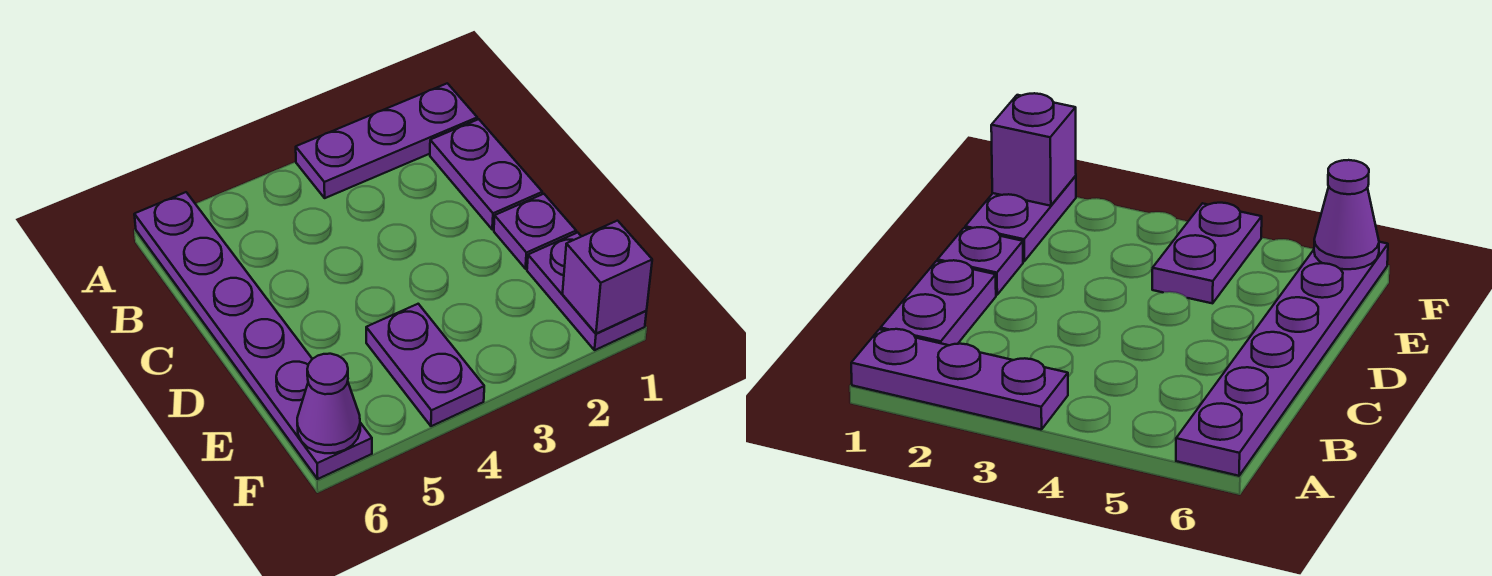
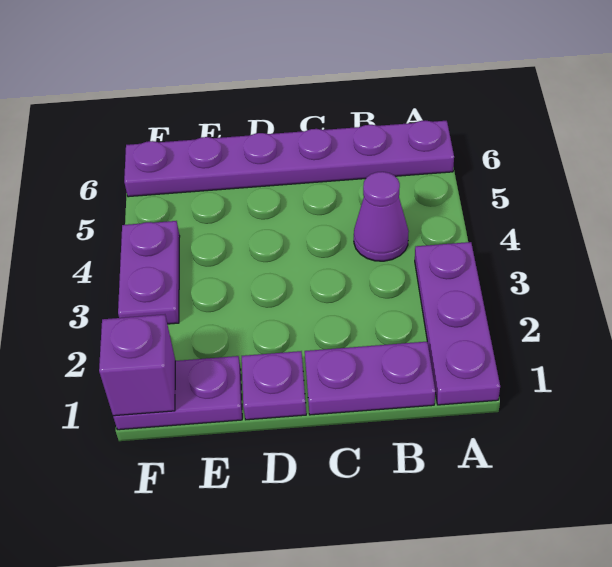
purple 1x2 plate [366,304,484,426] -> purple 1x2 plate turned to [118,221,180,324]
purple 1x1 cone [297,354,360,453] -> purple 1x1 cone moved to [354,172,409,261]

